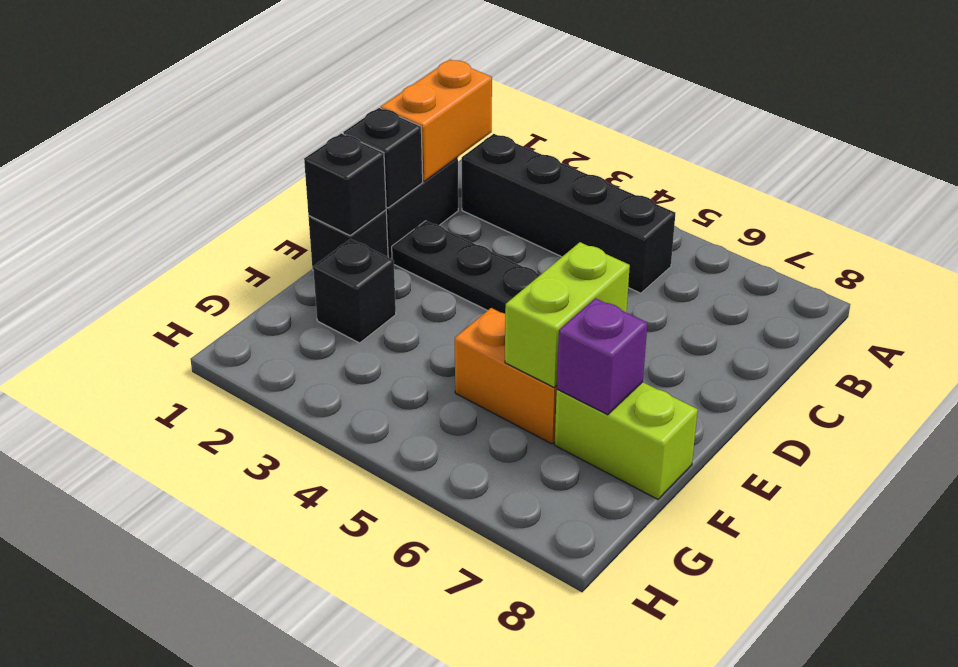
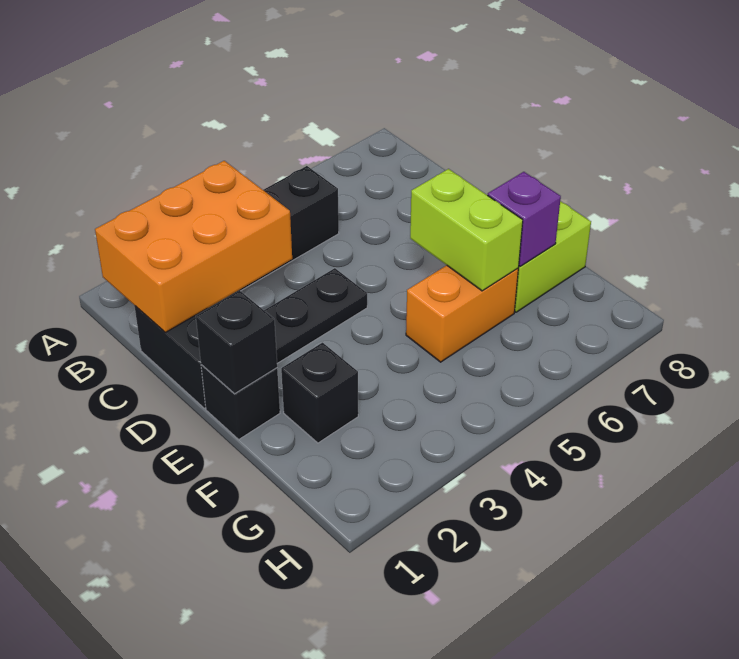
orange 1x2 brick [381,60,492,181] -> orange 2x3 brick [95,161,292,332]
black 1x1 brick [343,108,423,208] -> none

